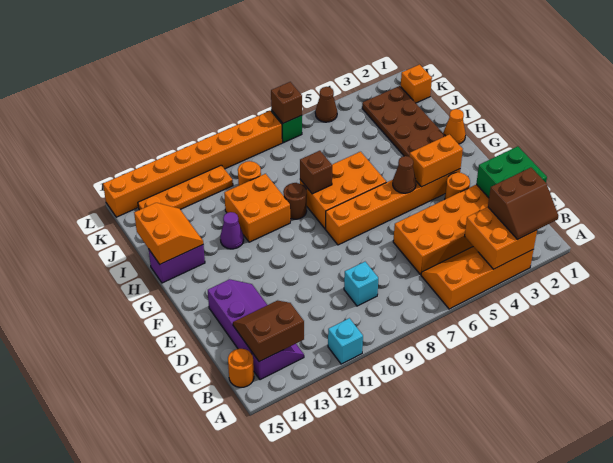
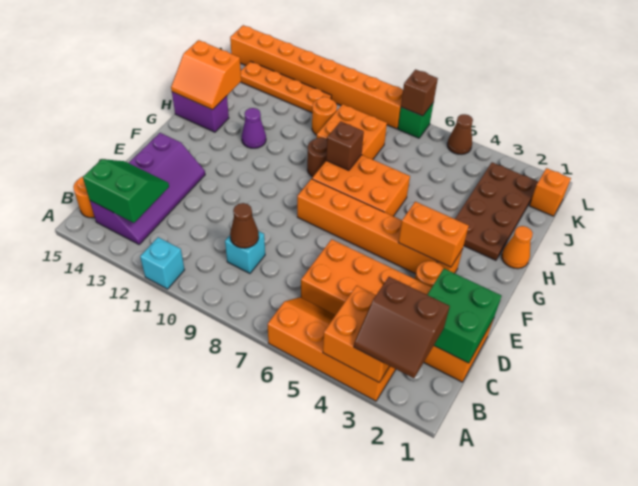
brown 2x2 slope [233,300,304,362] -> green 2x2 slope [83,159,169,223]
brown 1x1 cone [393,156,416,193] -> brown 1x1 cone moved to [230,203,259,248]
orange 2x2 brick [224,174,290,242] -> orange 2x2 brick moved to [317,104,387,159]
orange 2x2 slope [134,203,203,264] -> orange 2x2 slope turned to [171,40,241,110]

